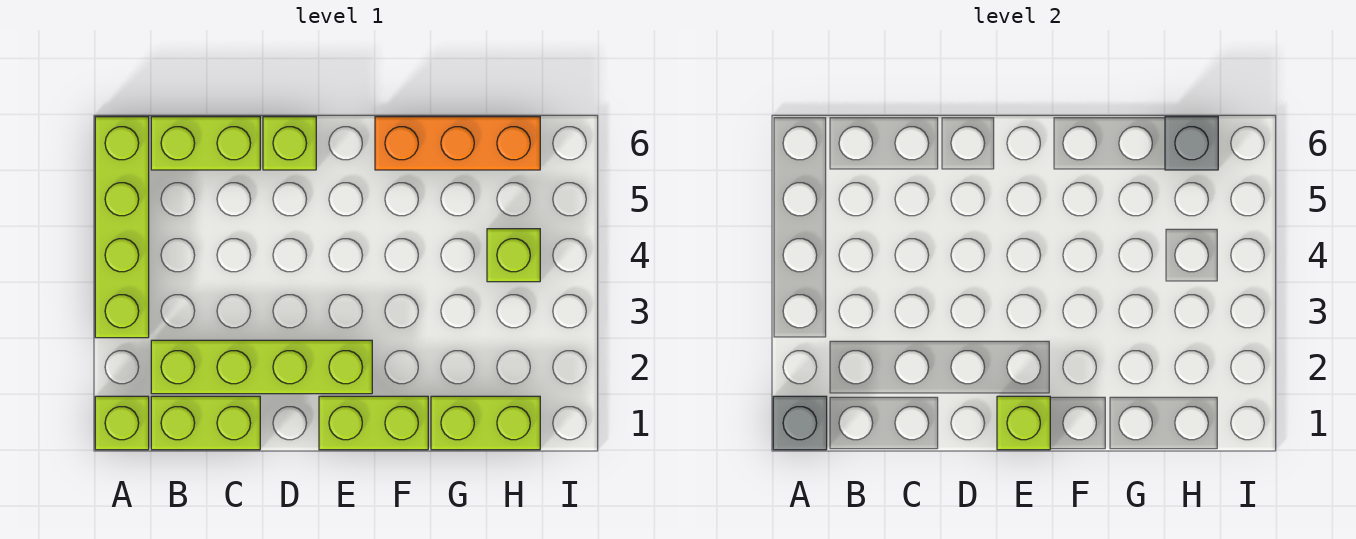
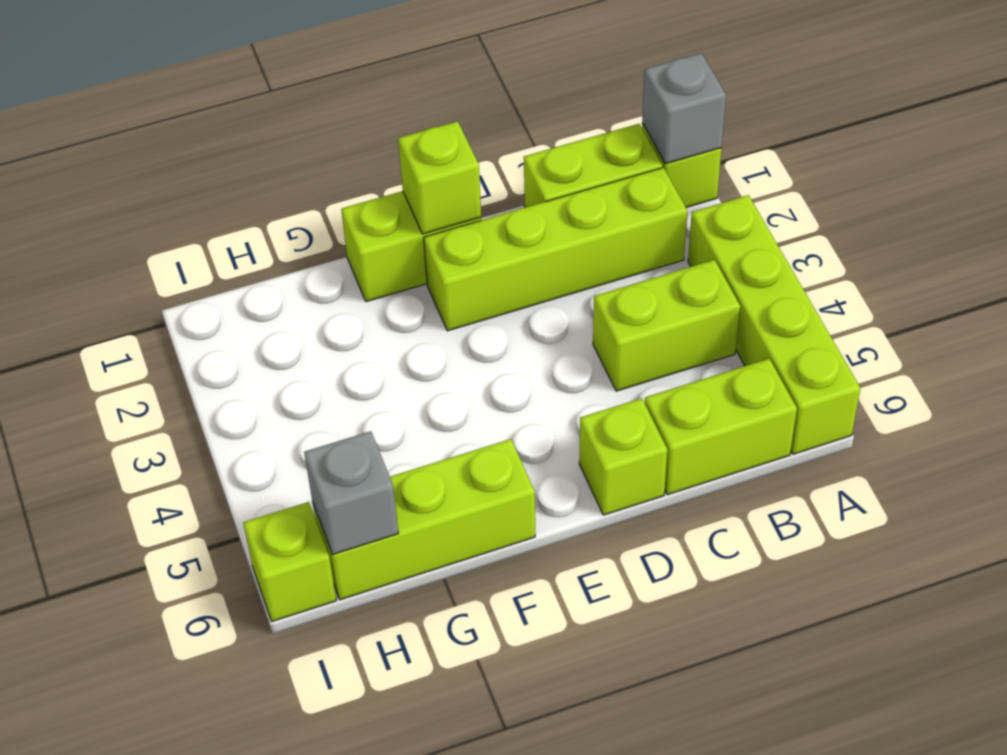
orange 1x3 brick [375,117,540,170] -> lime 1x3 brick [312,439,535,600]
lime 1x2 brick [431,396,540,450] -> lime 1x2 brick moved to [593,260,740,391]
lime 1x1 brick [487,229,540,282] -> lime 1x1 brick moved to [243,502,336,621]

